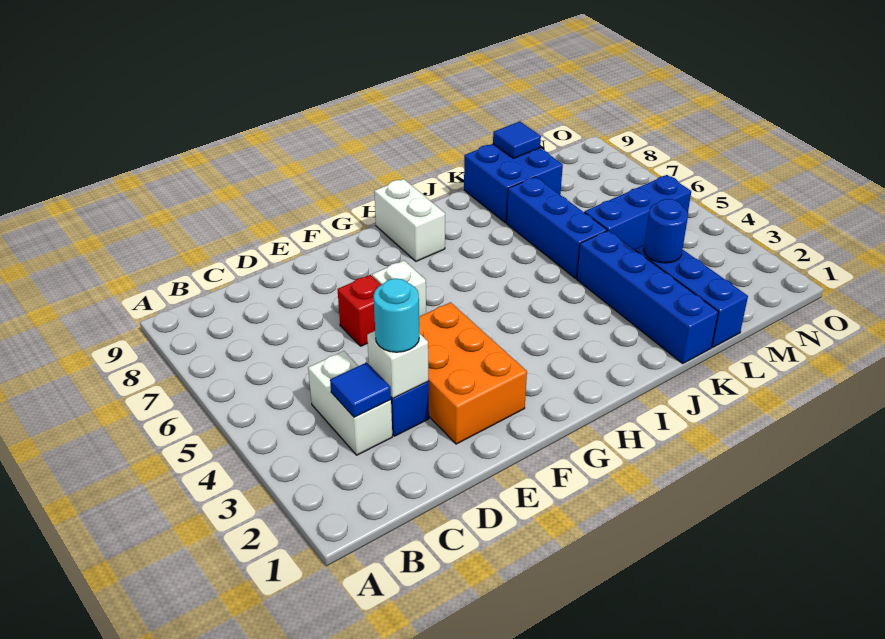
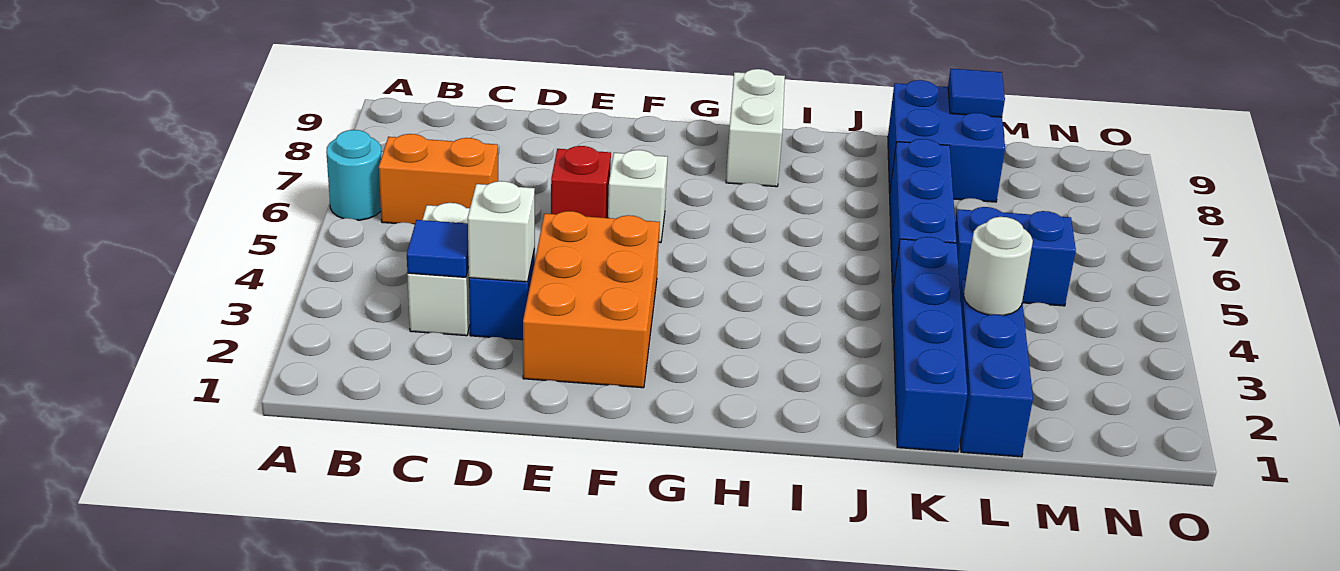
none -> orange 1x2 brick [379,134,498,225]
cyan 1x1 round brick [374,279,419,352] -> cyan 1x1 round brick moved to [326,130,381,220]
blue 1x1 round brick [644,199,688,263] -> white 1x1 round brick [964,217,1033,316]
blue 1x3 brick [584,175,691,250] -> blue 1x2 brick [955,207,1076,306]

